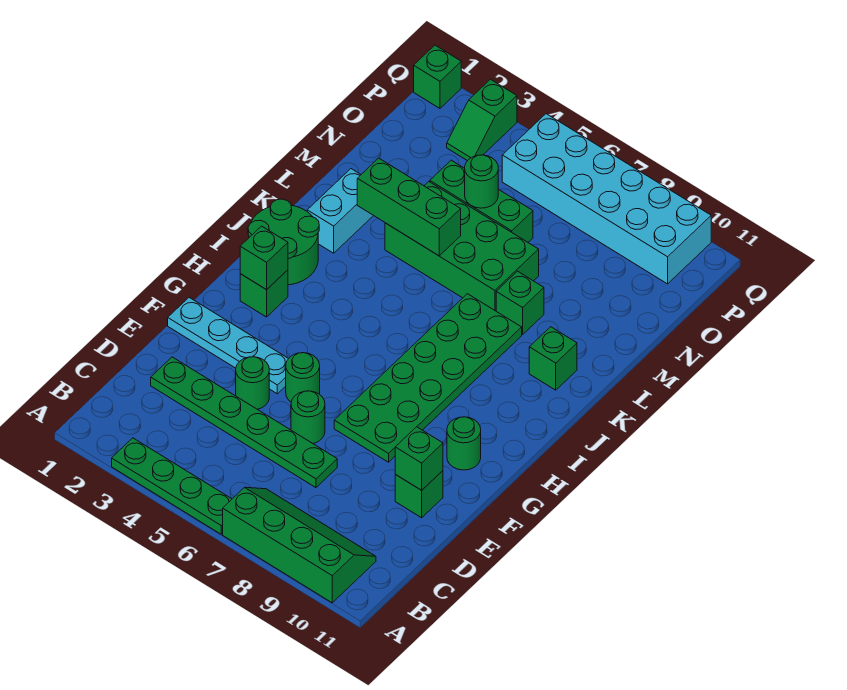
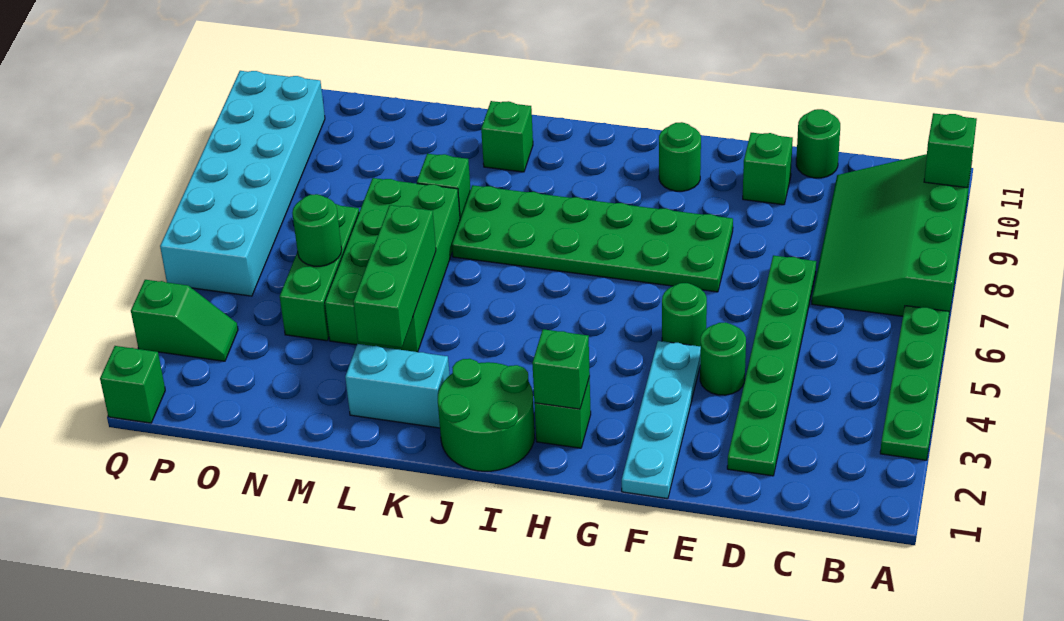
green 2x4 slope [223,487,376,603] -> green 3x4 slope [812,154,972,316]
green 1x1 round brick [291,391,325,443] -> green 1x1 round brick moved to [796,109,840,178]
green 1x1 brick [395,427,443,490] -> green 1x1 brick moved to [924,113,977,188]

